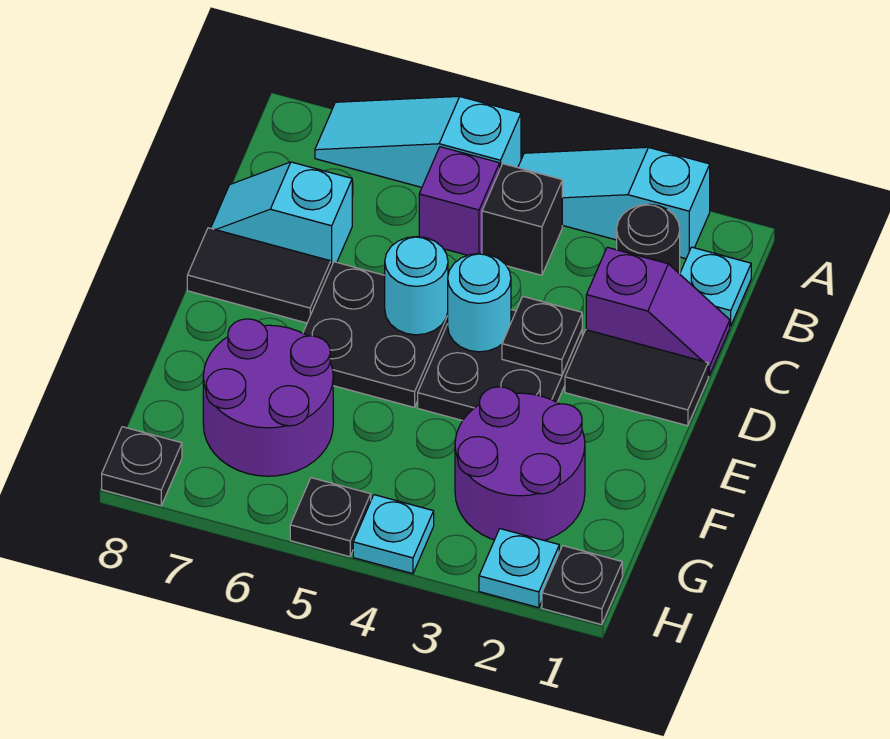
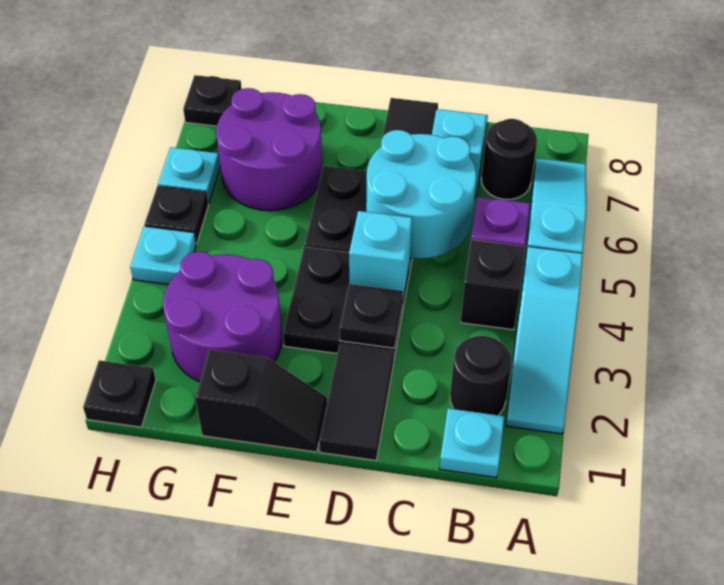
cyan 1x3 slope [518,147,710,259] -> cyan 1x3 slope turned to [506,247,583,434]
none -> black 1x1 round brick [482,119,537,199]
purple 1x2 slope [586,247,730,376] -> none
cyan 1x1 round brick [448,253,511,352] -> cyan 1x1 brick [349,211,412,298]
cyan 1x1 round brick [385,237,448,335] -> cyan 2x2 round brick [366,130,476,259]
none -> black 1x2 slope [195,350,327,452]
cyan 1x1 plate [479,529,559,608] -> cyan 1x1 plate moved to [158,147,220,203]

